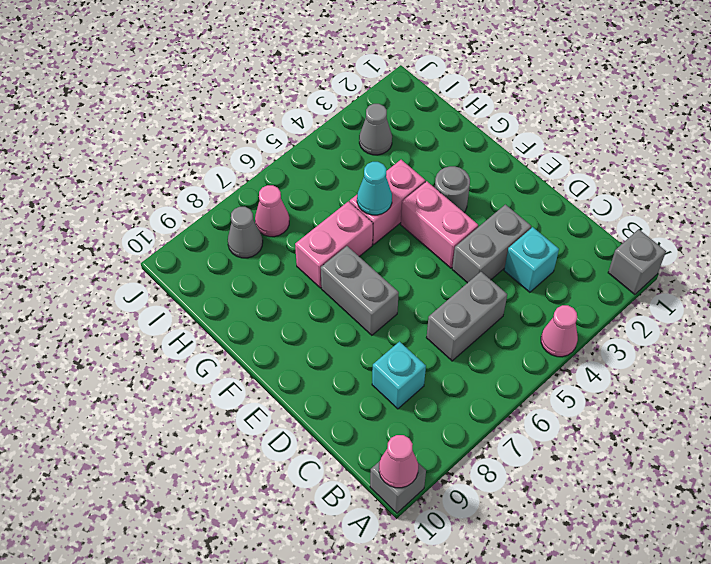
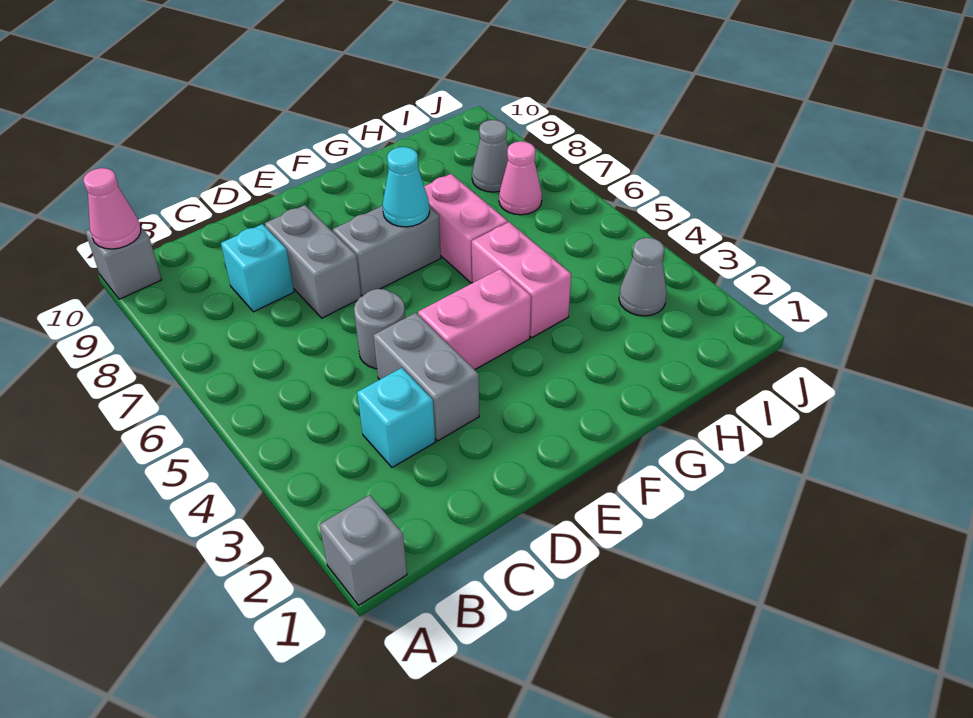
pink 1x1 cone [541,305,578,357] -> none
grey 1x2 brick [426,272,507,361] -> grey 1x2 brick moved to [265,205,361,318]
grey 1x1 round brick [435,166,470,212] -> grey 1x1 round brick moved to [354,289,405,369]
cyan 1x1 cone [357,162,392,215] -> cyan 1x1 cone moved to [383,147,430,227]

